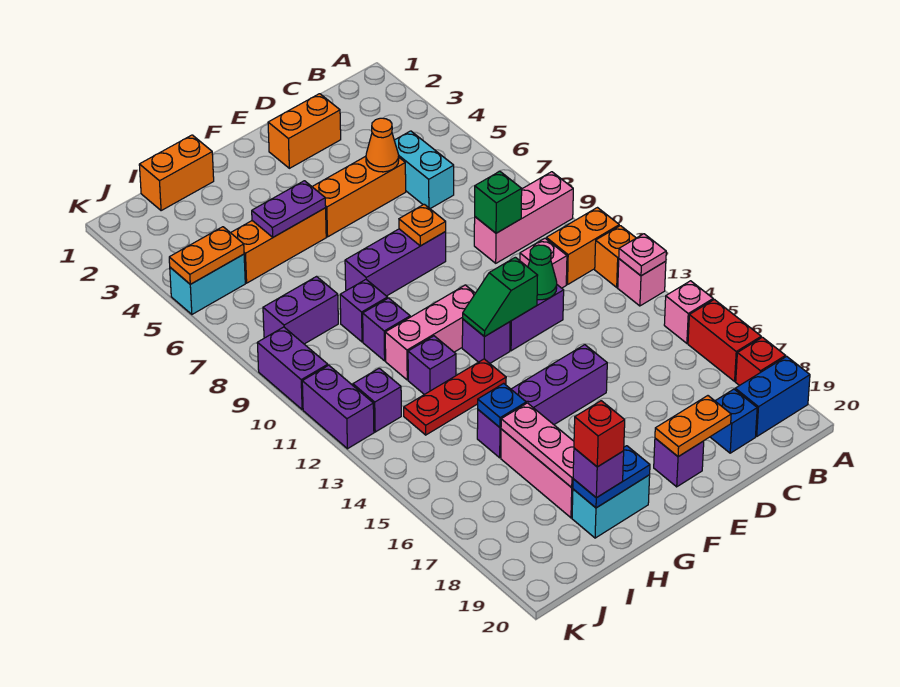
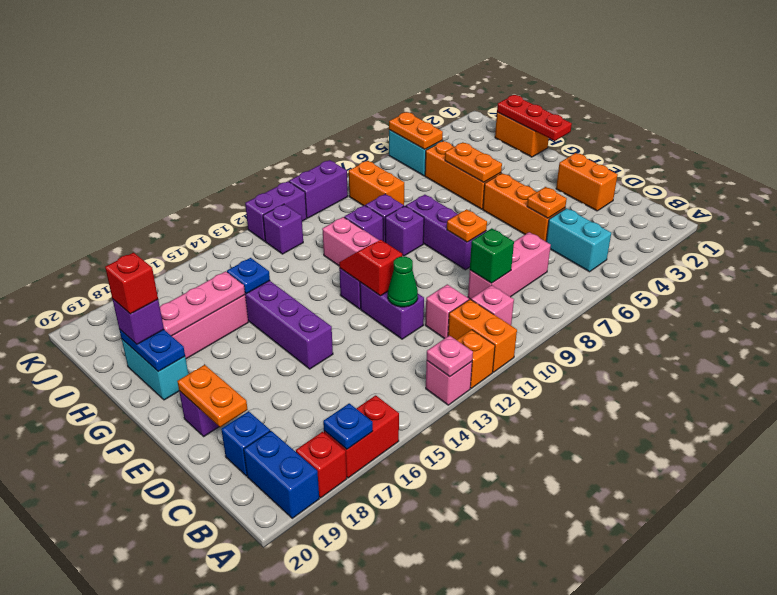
pink 1x3 brick [474,172,573,263] -> pink 1x3 brick turned to [468,232,551,299]
pink 1x1 brick [664,281,713,343] -> pink 1x1 brick moved to [471,285,514,325]
none -> blue 1x1 plate [323,403,373,449]
cyan 1x2 brick [394,131,454,209] -> cyan 1x2 brick turned to [546,208,611,272]
orange 1x1 cone [366,118,399,172] -> orange 1x1 plate [527,187,567,218]
green 1x2 slope [463,257,538,337] -> red 1x2 slope [339,240,403,296]
purple 1x2 plate [252,181,326,237] -> orange 1x2 plate [445,142,502,182]
red 1x3 plate [404,359,506,435] -> red 1x3 plate moved to [497,95,572,141]
purple 1x1 brick [408,336,456,395] -> purple 1x1 brick moved to [385,206,424,256]
purple 1x2 brick [263,277,338,344] -> orange 1x2 brick [349,161,404,206]

